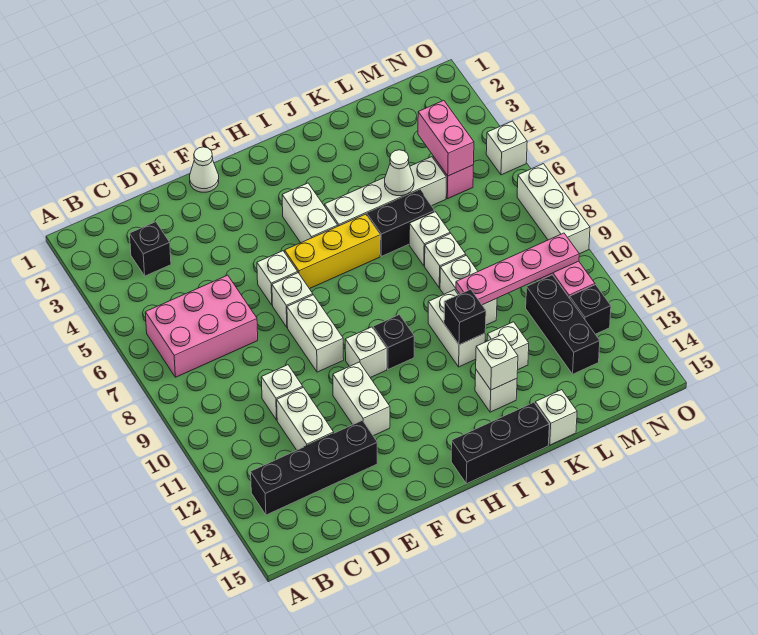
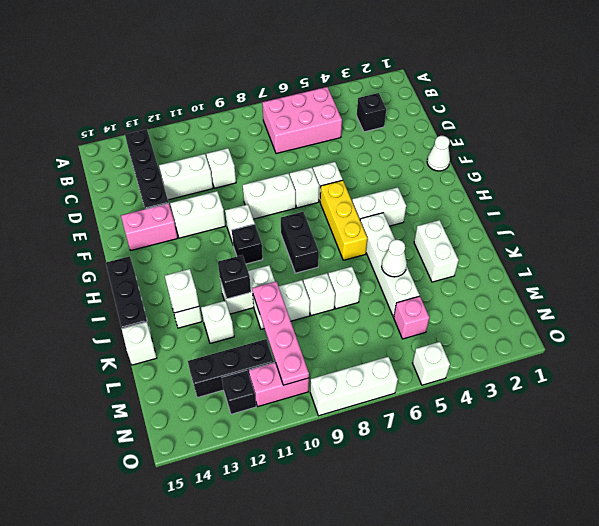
pink 2x3 brick [145,275,258,377] -> pink 2x3 brick turned to [262,87,342,154]
none -> white 1x2 brick [414,220,459,282]
black 1x2 brick [367,190,435,256] -> black 1x2 brick moved to [281,212,319,273]
pink 1x2 brick [418,100,474,176] -> pink 1x2 brick moved to [121,203,178,250]

